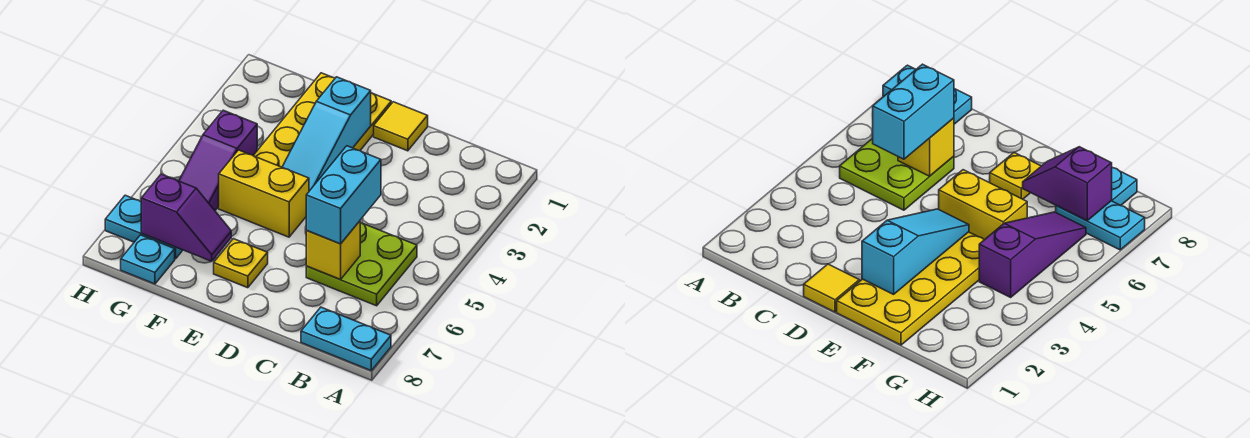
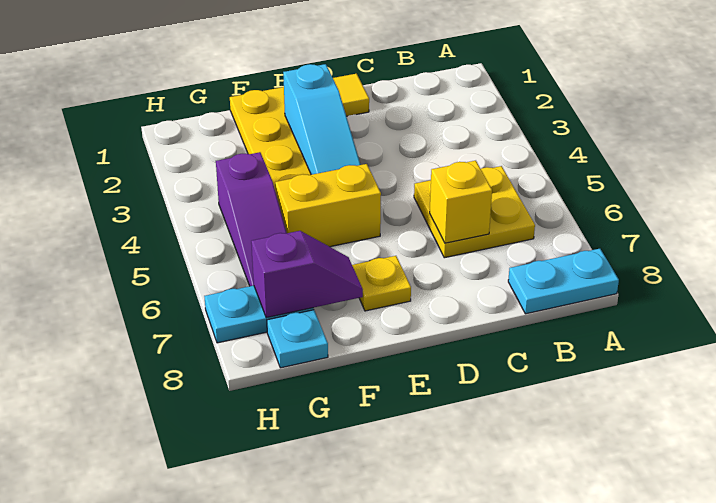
lime 2x2 plate [306,222,417,306] -> yellow 2x2 plate [414,166,535,258]
cyan 1x2 brick [306,146,381,244] -> none

